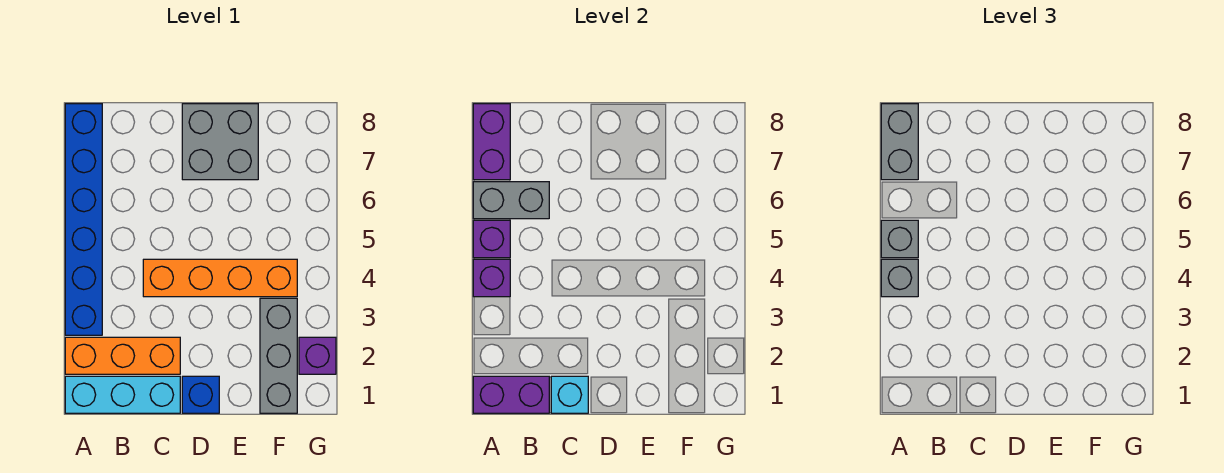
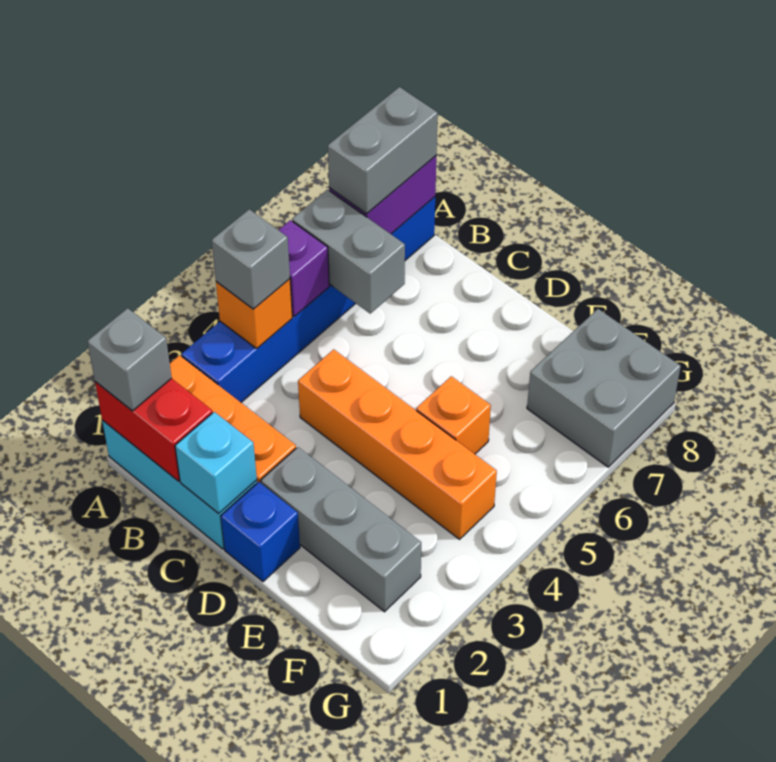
purple 1x2 brick [473,376,549,413] -> red 1x2 brick [95,378,212,481]
purple 1x1 brick [473,259,510,297] -> orange 1x1 brick [216,279,292,348]
grey 1x1 brick [881,220,918,258] -> grey 1x1 brick moved to [87,308,172,411]
grey 2x2 brick [182,104,258,180] -> grey 2x2 brick moved to [527,309,681,467]
none -> orange 1x1 brick [416,376,491,454]
grey 1x3 brick [260,298,297,413] -> grey 1x3 brick turned to [261,447,421,612]
purple 1x1 brick [299,337,336,374] -> none

